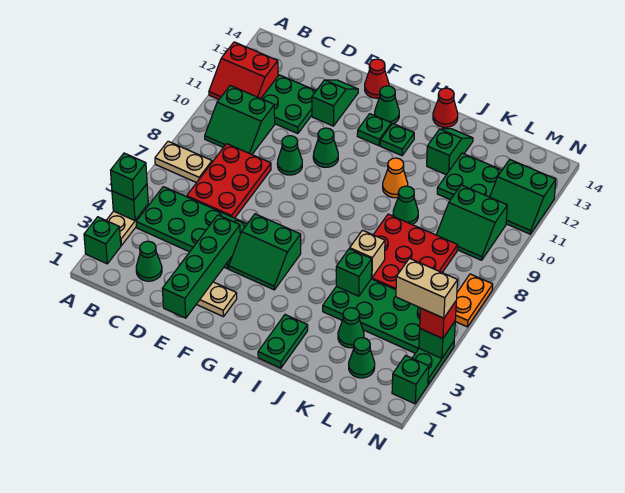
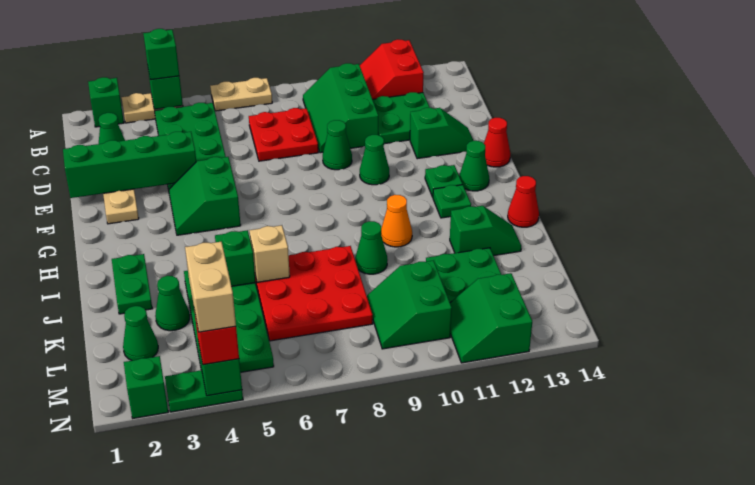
tan 1x2 plate [155,141,212,183] -> tan 1x2 plate turned to [210,78,272,111]
green 2x2 slope [205,86,275,154] -> green 2x3 slope [303,63,378,153]
red 2x3 plate [187,144,271,218] -> red 2x2 plate [249,108,318,161]
green 1x2 plate [258,315,308,368] -> green 1x2 plate turned to [112,254,152,314]
orange 1x2 plate [455,274,493,327] -> none

